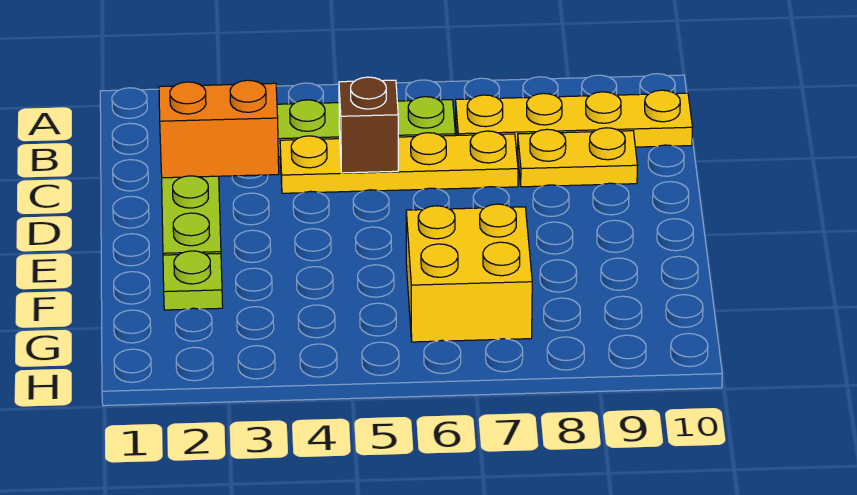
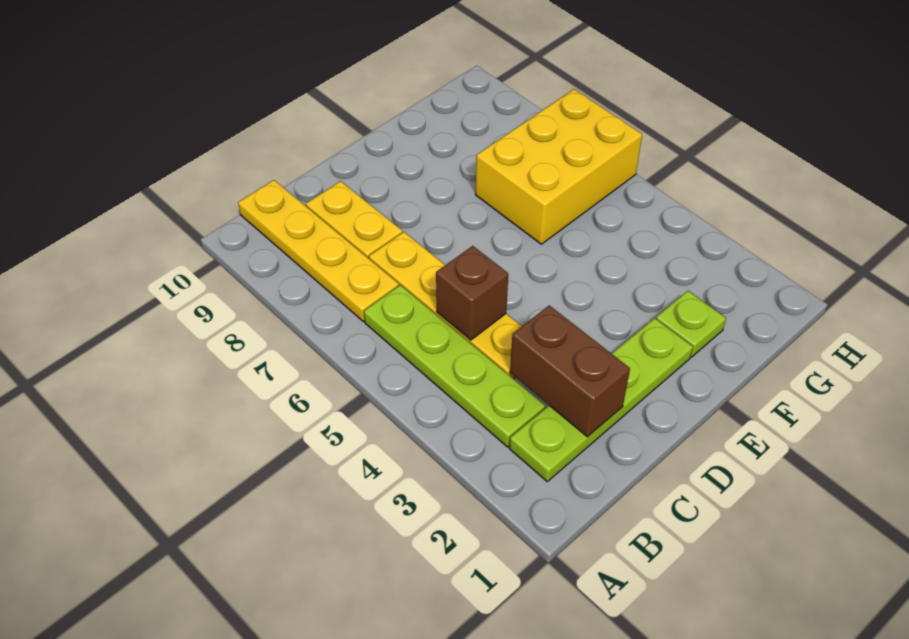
orange 1x2 brick [159,80,279,178] -> brown 1x2 brick [510,305,630,437]
yellow 2x2 brick [406,204,532,342] -> yellow 2x3 brick [476,89,642,244]

